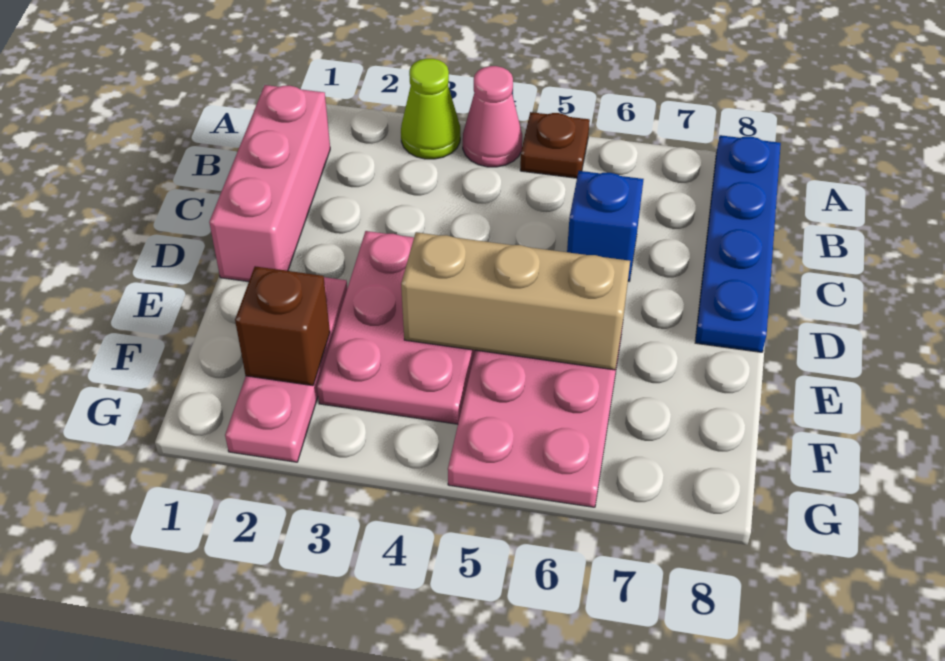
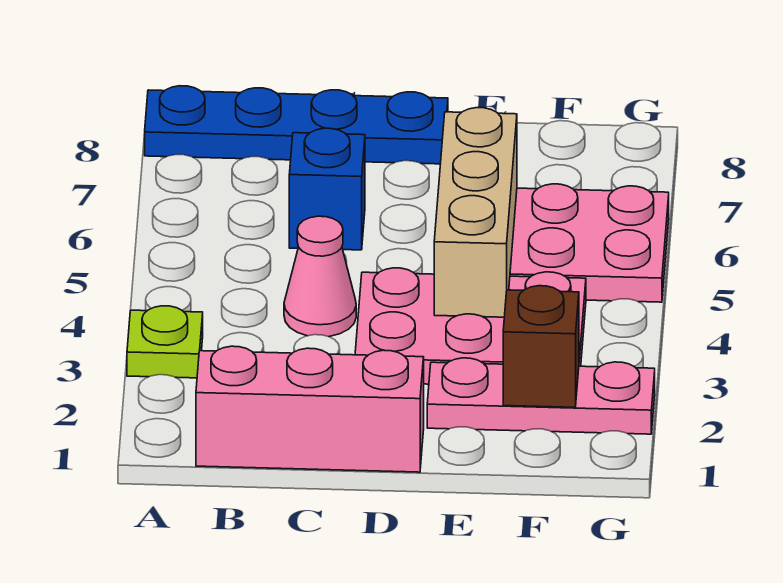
lime 1x1 cone [401,59,460,159] -> lime 1x1 plate [127,306,203,378]
pink 1x1 cone [463,66,522,167] -> pink 1x1 cone moved to [284,216,356,337]
brown 1x1 plate [520,112,590,178] -> none

